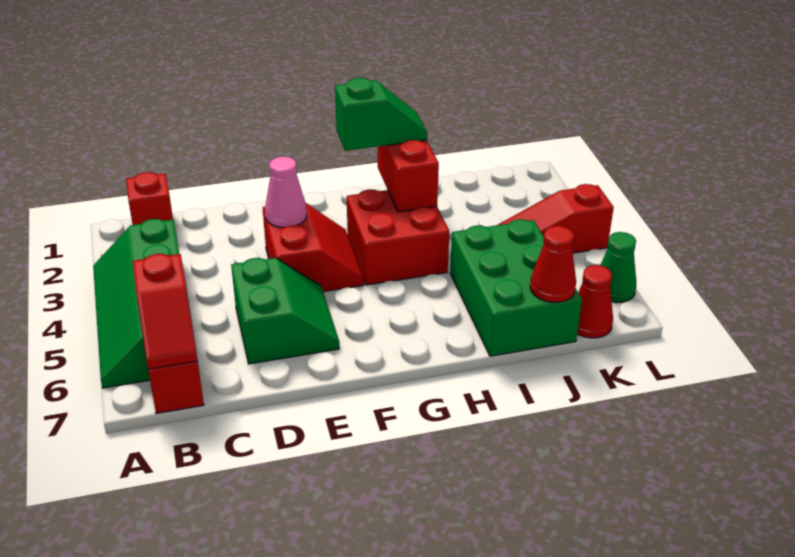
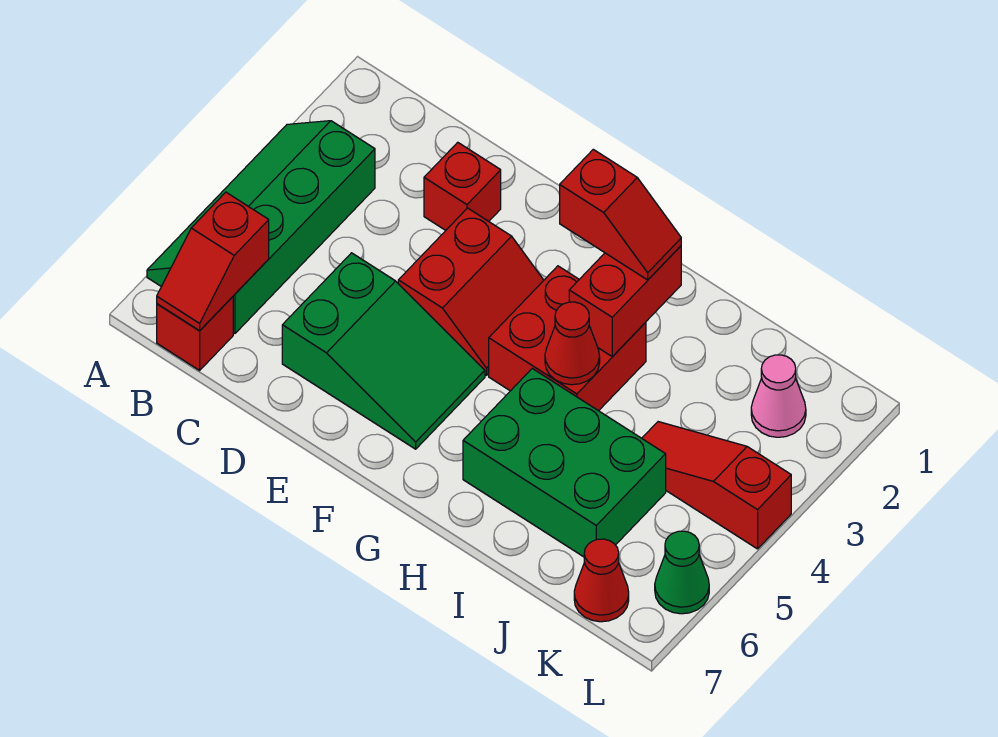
red 1x1 brick [126,172,173,225] -> red 1x1 brick moved to [424,142,501,230]
green 2x2 slope [231,258,339,364] -> green 2x3 slope [282,253,485,449]
pink 1x1 cone [265,157,307,227] -> pink 1x1 cone moved to [751,355,806,437]
green 1x2 slope [335,78,427,151] -> red 1x2 slope [560,149,681,280]
green 2x3 brick [450,219,582,356] -> green 2x3 brick turned to [463,369,666,557]
red 1x1 cone [530,226,576,302] -> red 1x1 cone moved to [545,302,600,385]

